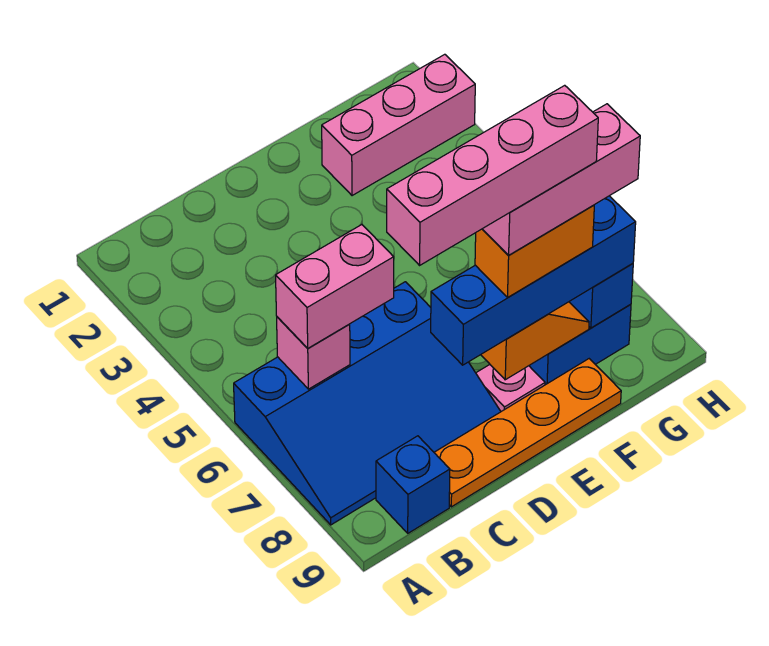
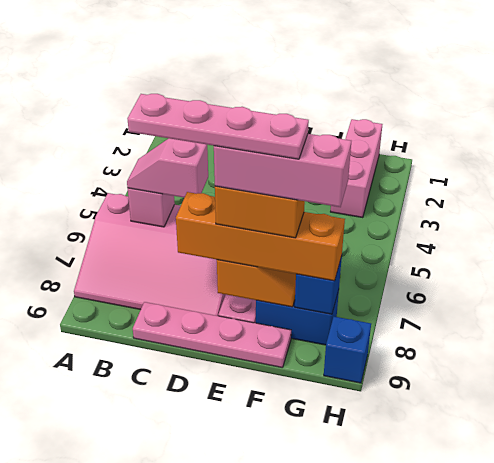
blue 3x4 slope [234,282,501,525] -> pink 3x4 slope [74,193,225,316]
pink 1x2 brick [276,225,394,348] -> pink 1x2 slope [127,138,208,198]
blue 1x1 brick [376,436,450,533] -> blue 1x1 brick moved to [324,317,371,383]
pink 1x4 brick [387,85,598,265] -> pink 1x4 plate [127,94,309,159]
orange 1x4 plate [434,359,621,507] -> pink 1x4 plate [133,302,291,368]
blue 1x4 brick [431,196,636,365] -> orange 1x4 brick [176,192,345,281]
pink 1x3 brick [322,54,475,196] -> pink 1x3 brick turned to [331,119,382,218]

